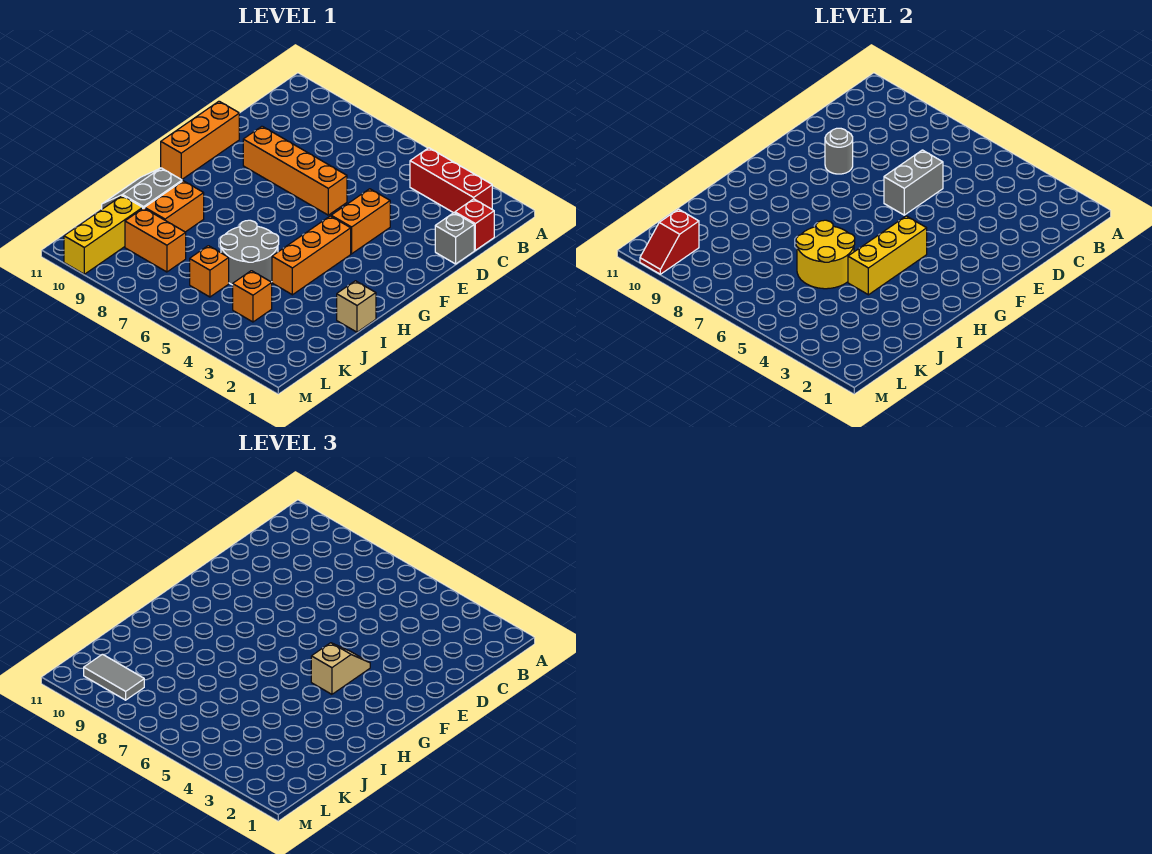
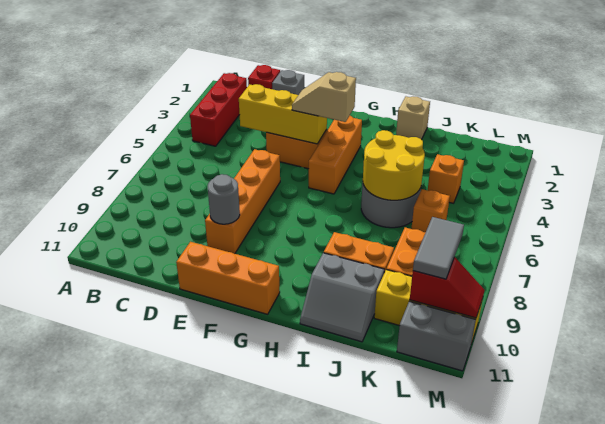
grey 1x2 brick [884,150,943,215] -> grey 1x2 brick moved to [397,301,476,371]
orange 1x3 brick [272,216,351,295] -> orange 1x3 brick turned to [309,116,362,194]
yellow 1x3 brick [848,216,927,295] -> yellow 1x3 brick moved to [239,84,327,144]

